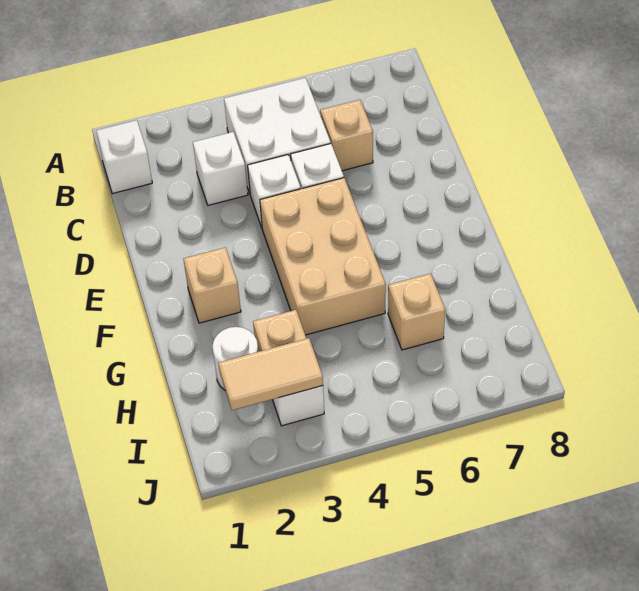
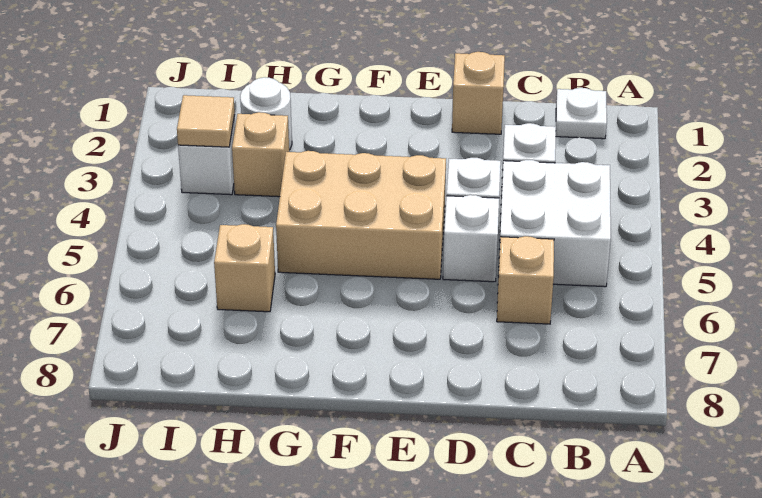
white 1x1 brick [96,120,152,194] -> white 1x1 plate [556,88,607,139]
tan 1x1 brick [184,247,241,323] -> tan 1x1 brick moved to [452,52,505,134]
tan 1x2 tile [218,338,323,410] -> tan 1x1 tile [177,95,235,147]

